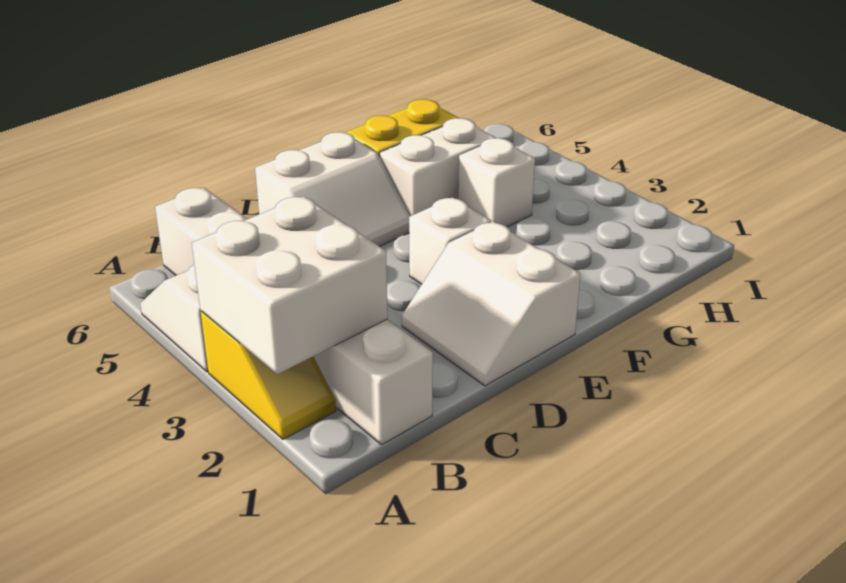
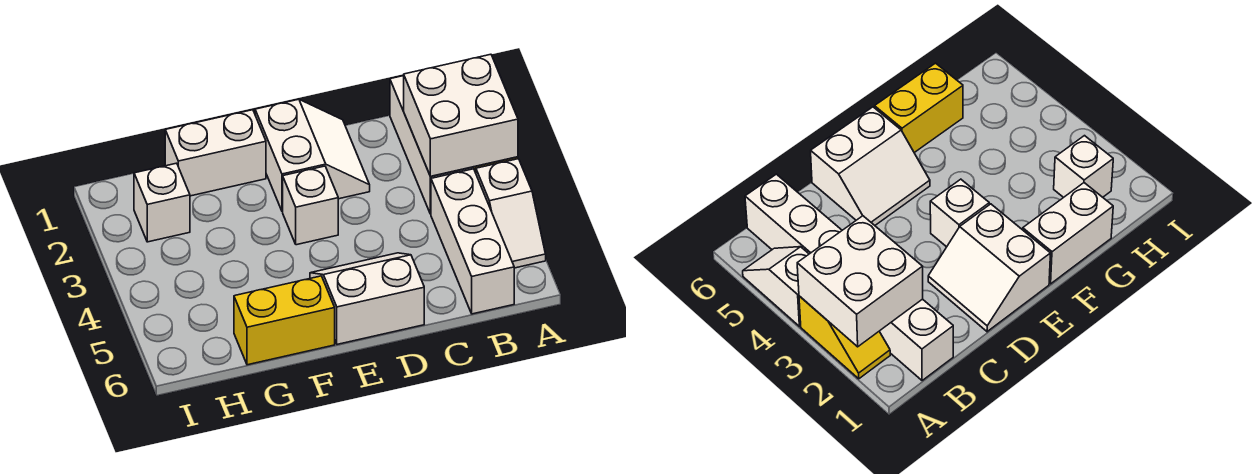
white 1x2 brick [380,118,496,216] -> white 1x2 brick moved to [165,110,266,196]
white 1x1 brick [458,138,535,227] -> white 1x1 brick moved to [134,163,190,242]

